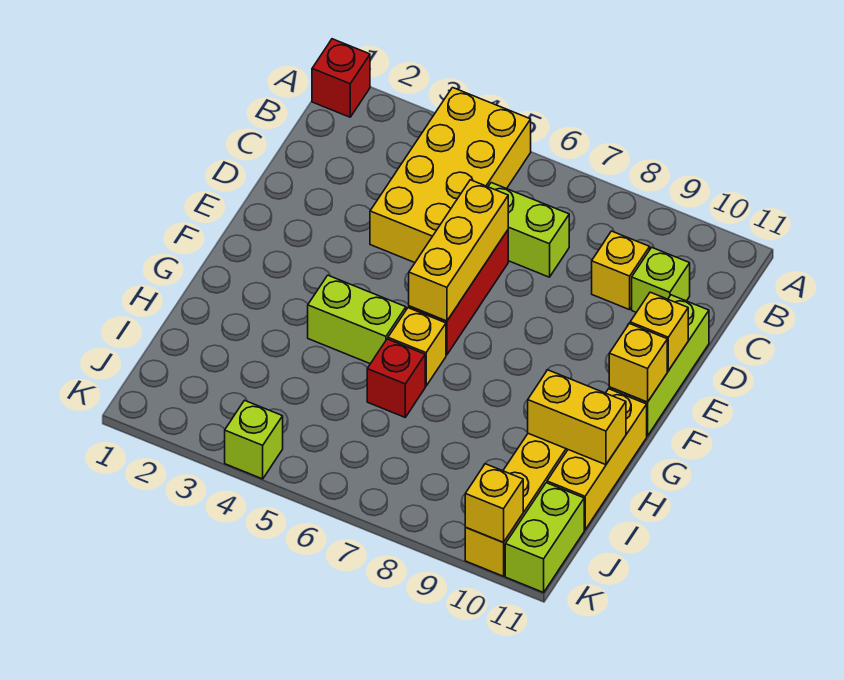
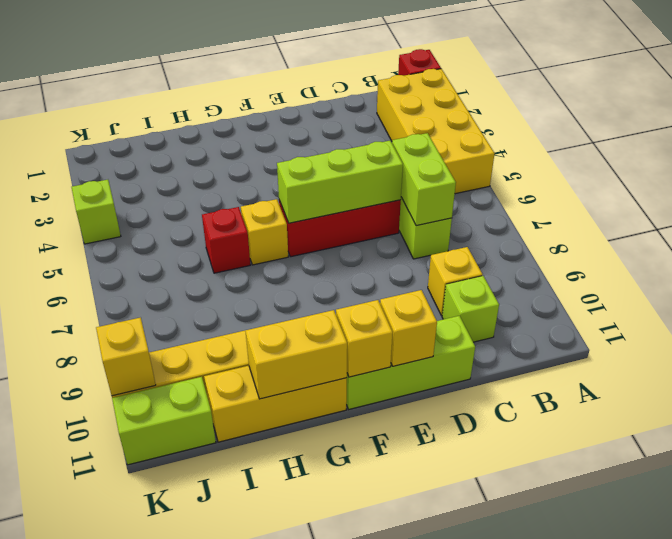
yellow 2x4 brick [370,88,531,263] -> yellow 2x4 brick turned to [377,69,495,194]
yellow 1x3 brick [409,180,508,321] -> lime 1x3 brick [277,141,403,223]
lime 1x2 brick [308,275,406,364] -> lime 1x2 brick moved to [392,133,456,226]
yellow 1x2 brick [528,370,626,465] -> yellow 1x2 brick turned to [245,310,347,399]

